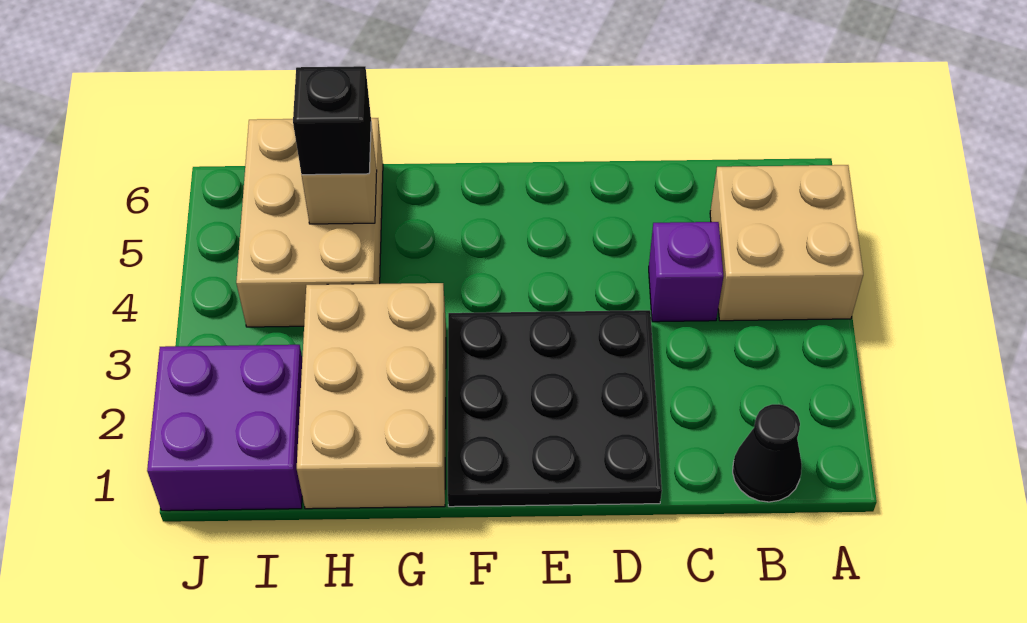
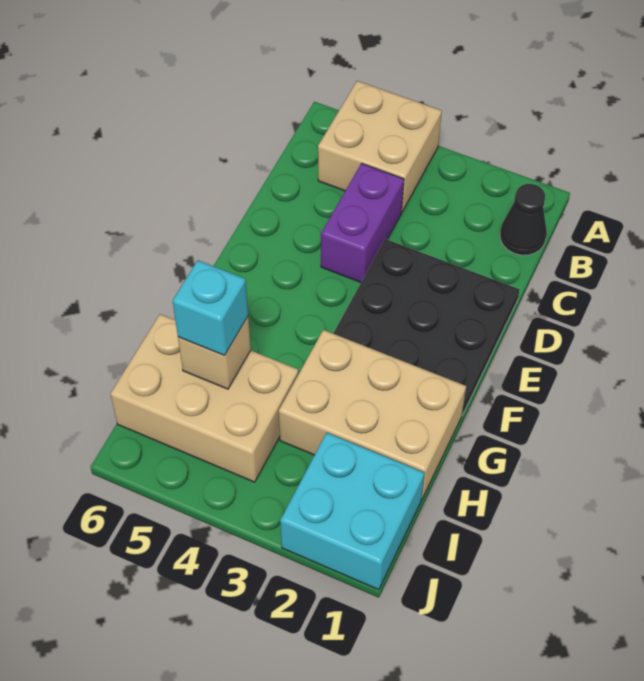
purple 1x1 brick [649,222,723,322] -> purple 1x2 brick [321,163,404,282]
black 1x1 brick [293,66,371,175] -> cyan 1x1 brick [173,260,248,356]
purple 2x2 brick [147,345,302,511] -> cyan 2x2 brick [280,433,424,590]

